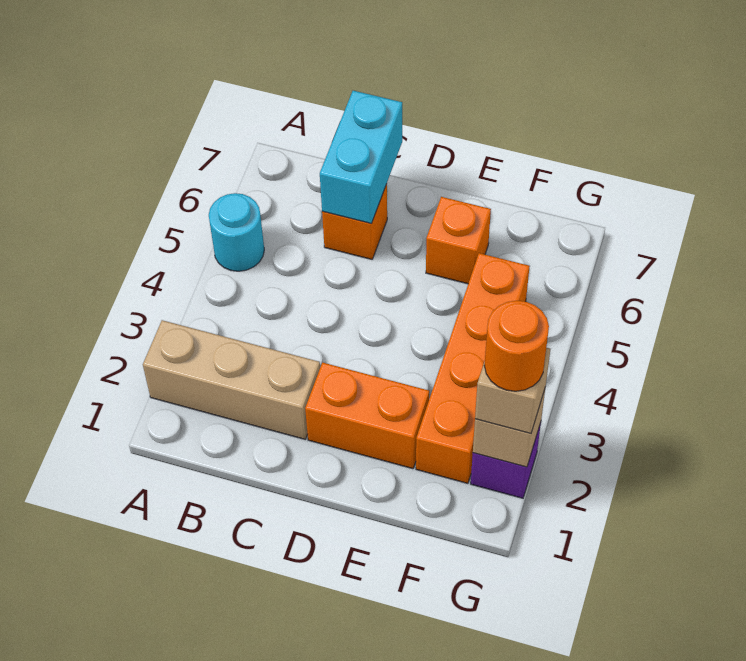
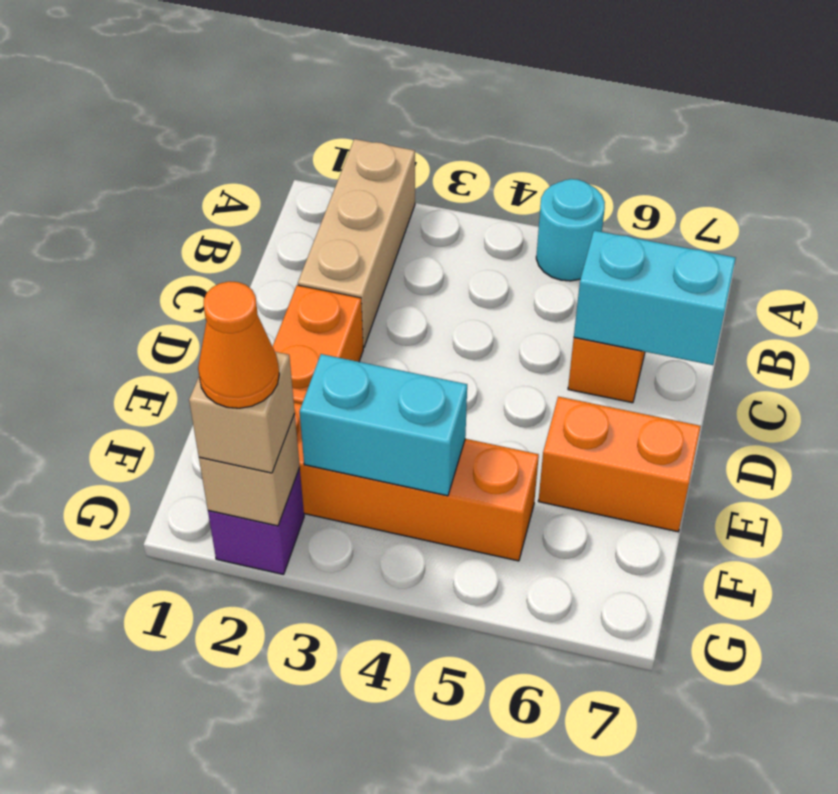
orange 1x1 brick [426,197,491,284] -> orange 1x2 brick [538,397,701,532]
none -> cyan 1x2 brick [300,354,467,496]
orange 1x1 round brick [484,301,549,391] -> orange 1x1 cone [198,281,279,408]

